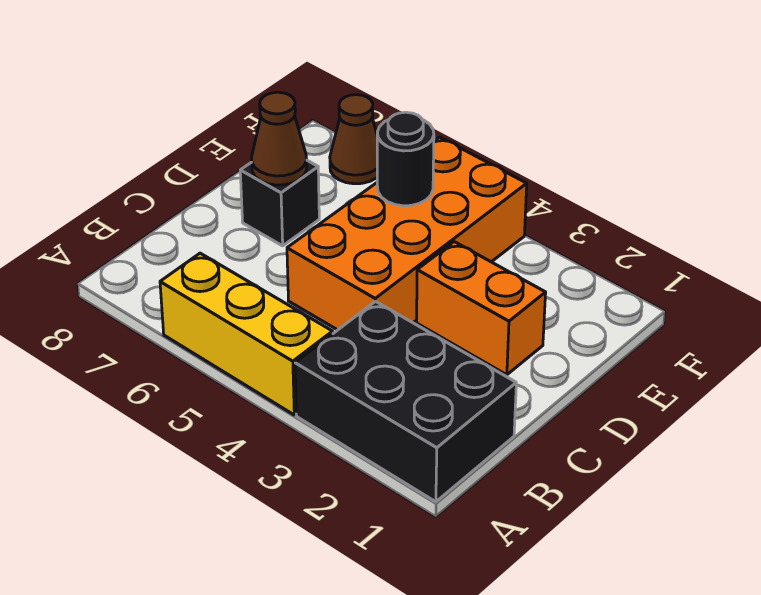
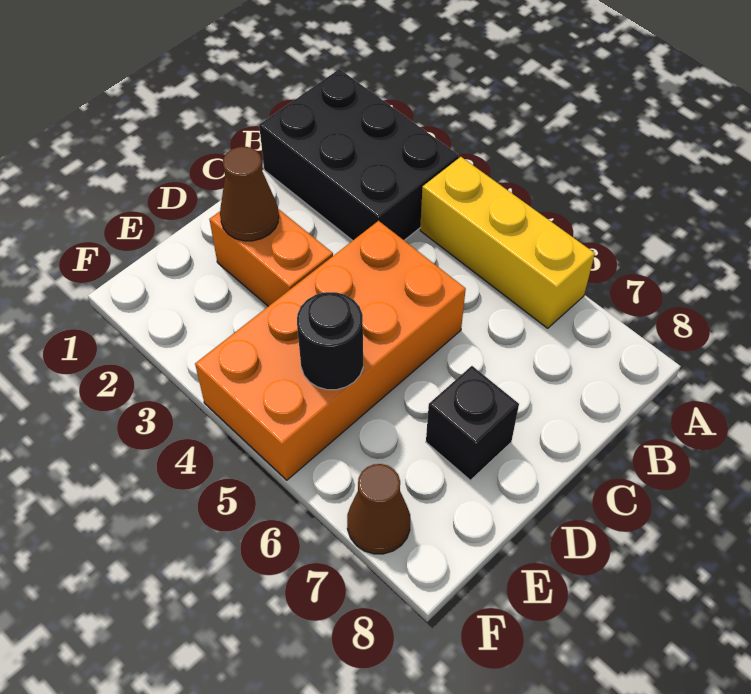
brown 1x1 cone [252,92,307,185] -> brown 1x1 cone moved to [220,147,279,241]

